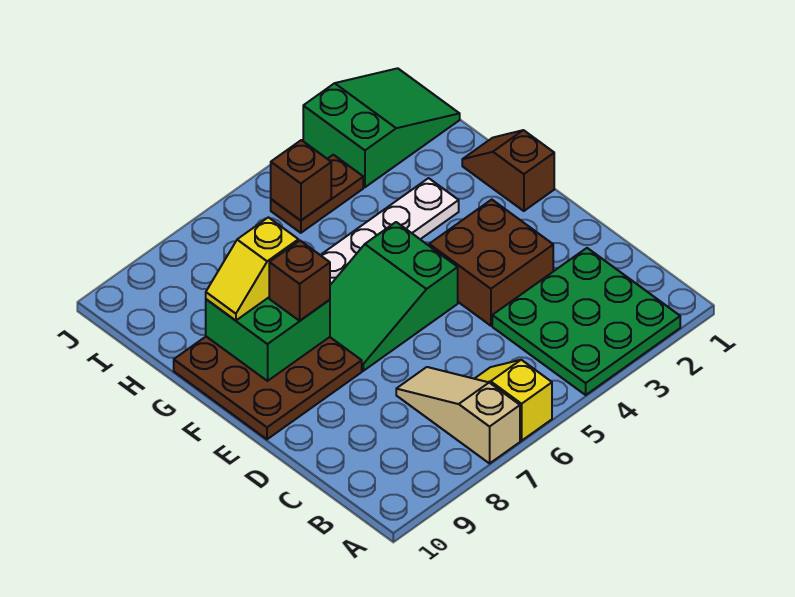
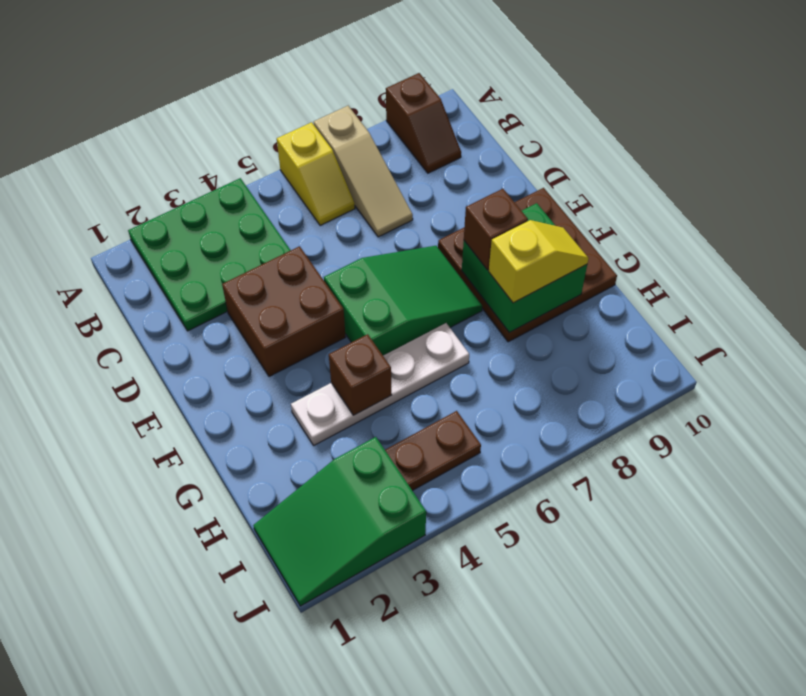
brown 1x2 slope [462,130,554,211] -> brown 1x2 slope moved to [386,73,461,173]
brown 1x1 brick [271,140,331,220] -> brown 1x1 brick moved to [329,334,392,415]

